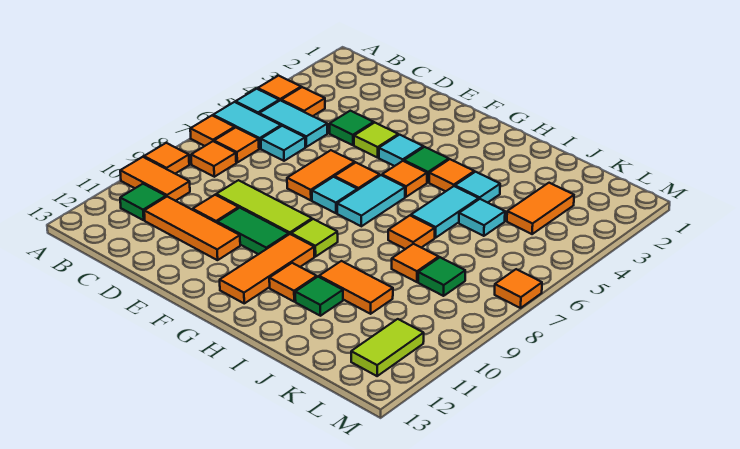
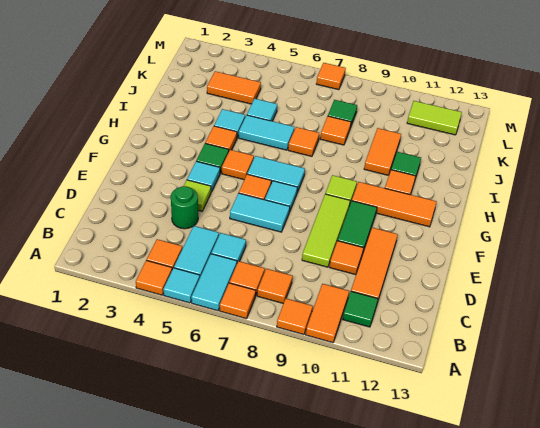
green 1x1 tile [330,111,374,145] -> green 1x1 round brick [171,186,198,229]
orange 1x2 tile [287,150,355,200] -> cyan 1x2 tile [230,193,290,232]

